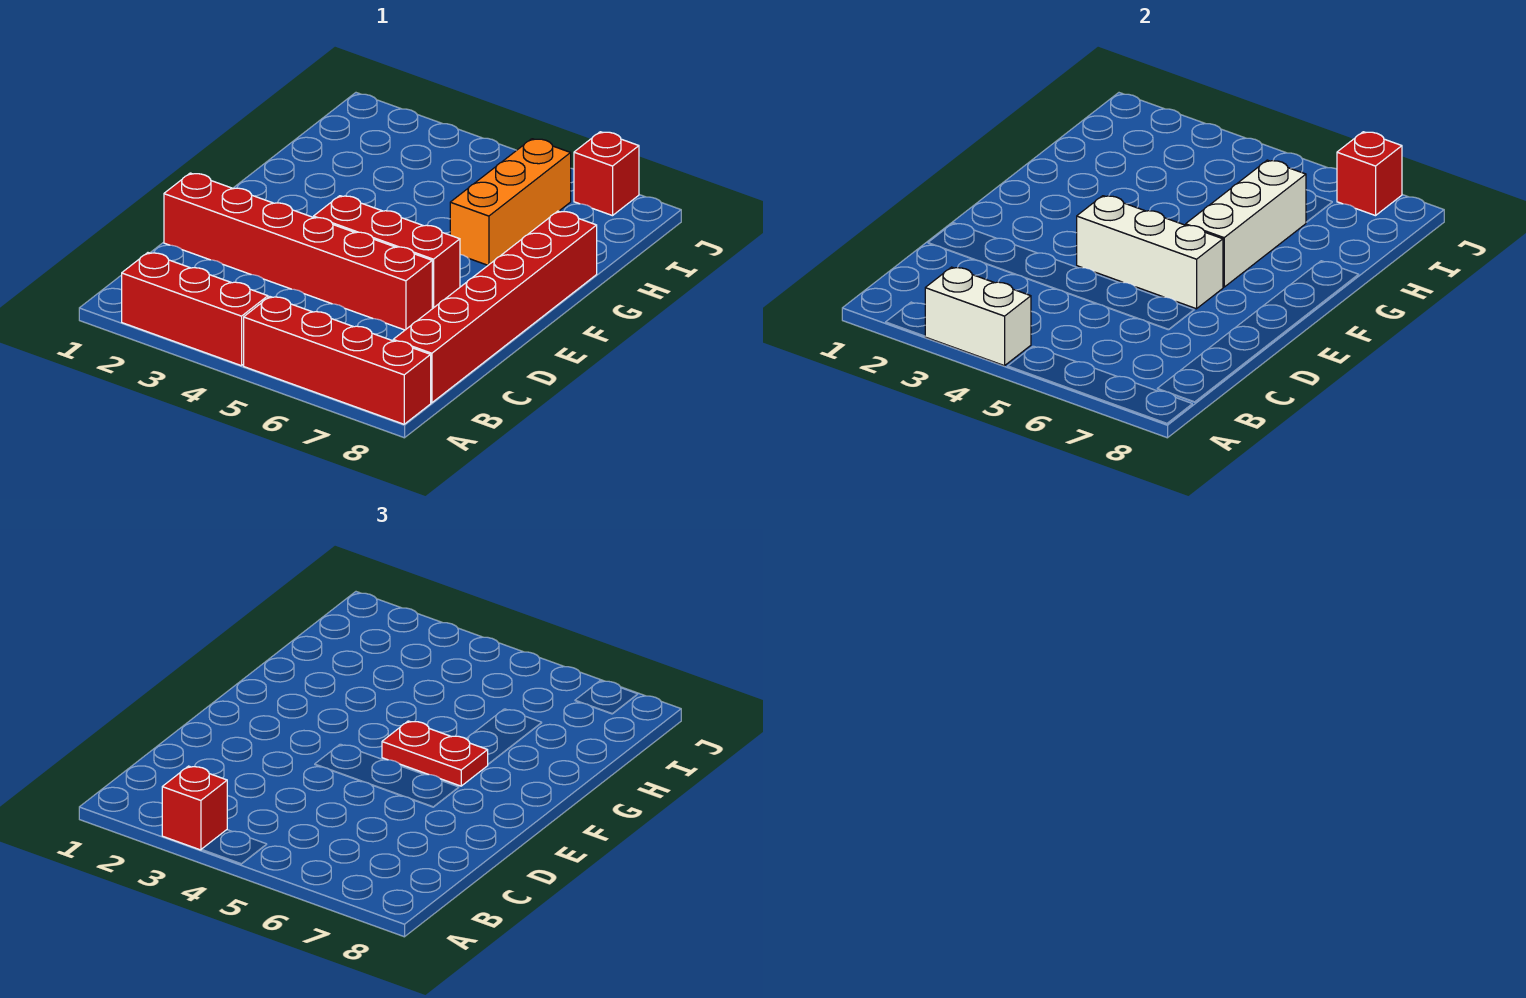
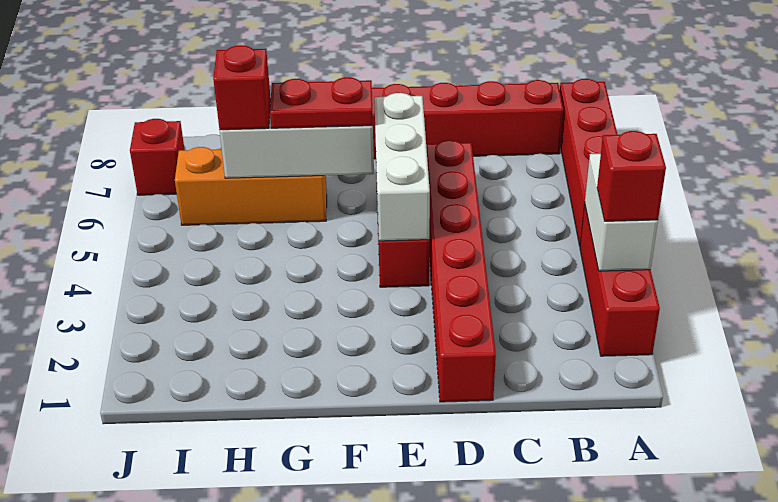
red 1x2 plate [382,721,488,786] -> red 1x2 plate turned to [270,77,373,128]
red 1x1 brick [1337,132,1402,216] -> red 1x1 brick moved to [213,45,271,130]

